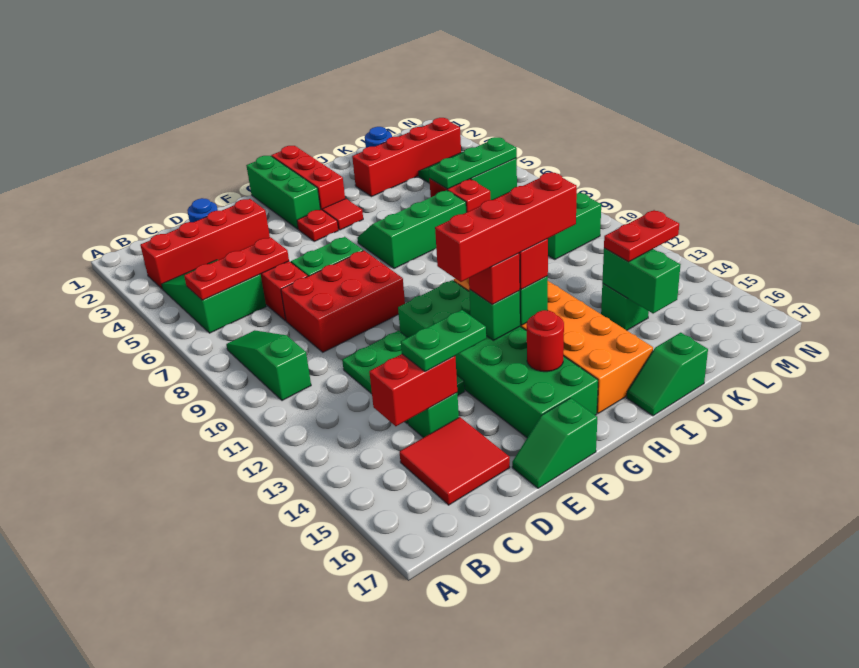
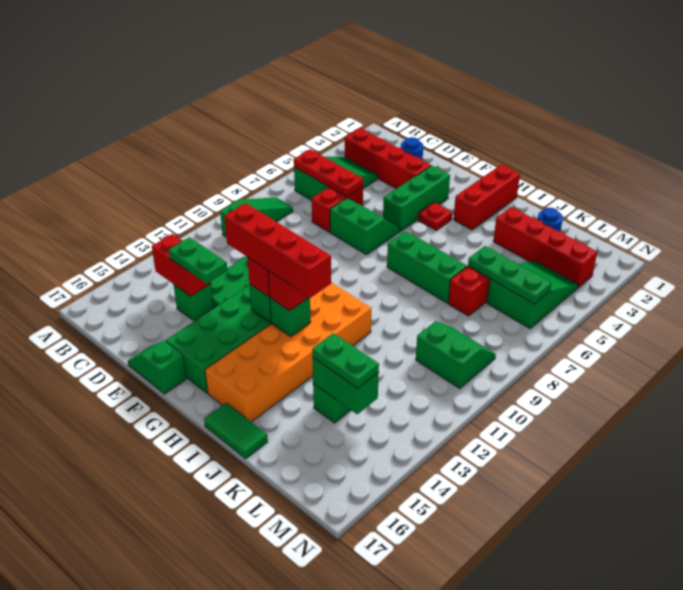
red 2x2 tile [400,417,510,505] -> none
red 2x3 brick [281,251,405,352] -> none
green 1x3 brick [246,156,320,229] -> green 1x3 brick moved to [383,166,450,231]
red 1x1 round brick [527,310,564,372] -> none
red 1x1 tile [322,199,363,230] -> none
green 1x2 slope [627,333,708,416] -> green 1x2 tile [204,403,268,459]
green 1x2 brick [602,248,680,314] -> green 1x2 brick turned to [312,357,379,414]
red 1x2 plate [604,210,679,262] -> green 1x2 plate [312,333,379,388]

